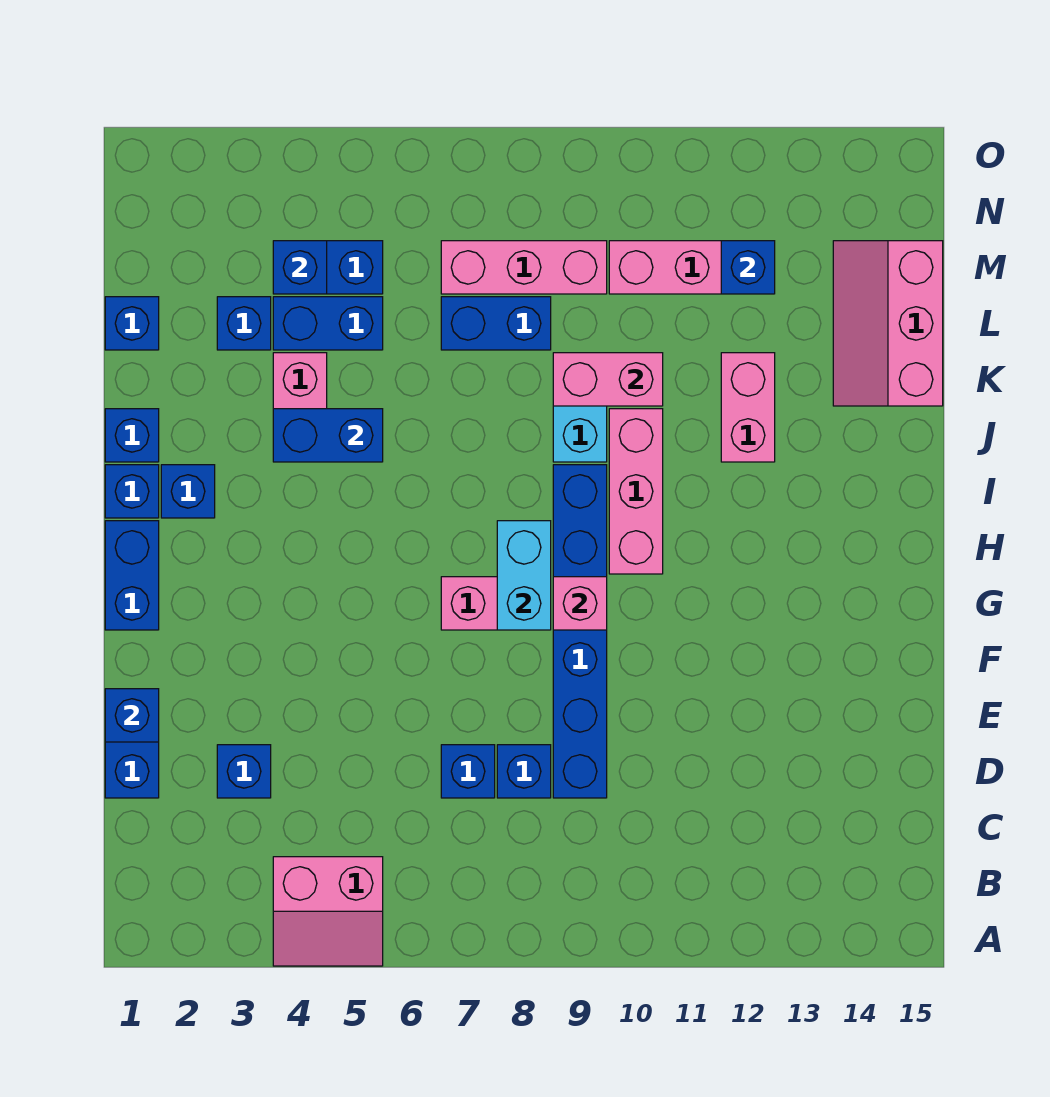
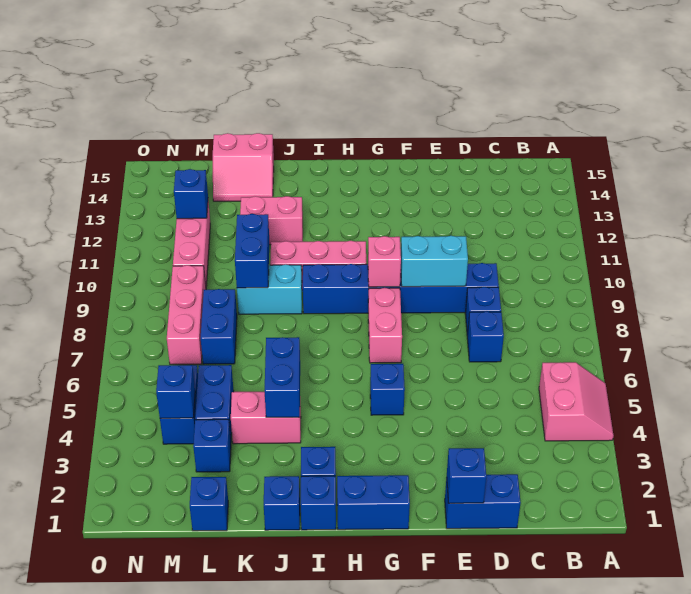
blue 1x1 brick [217,745,271,798] -> blue 1x1 brick moved to [370,364,405,415]
cyan 1x2 brick [497,521,551,630] -> cyan 1x2 brick moved to [401,236,468,287]
pink 1x2 brick [553,353,663,406] -> blue 1x2 brick [235,214,269,288]
pink 2x3 slope [833,241,943,406] -> pink 2x2 slope [213,133,274,201]

